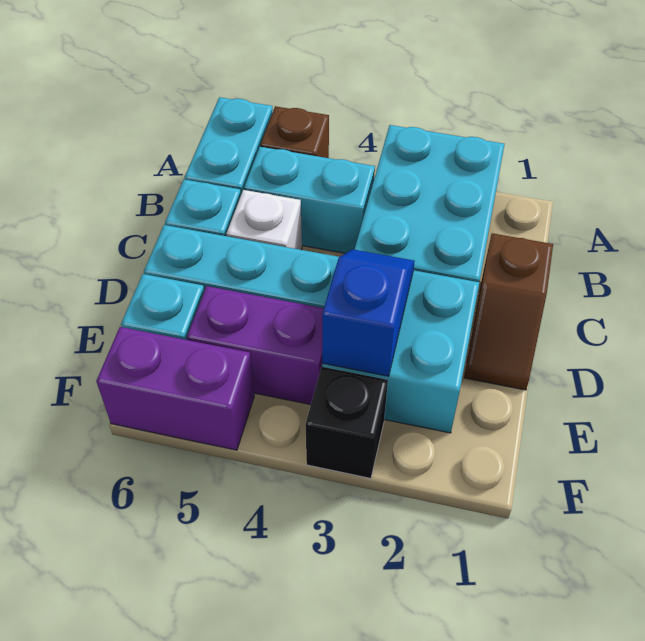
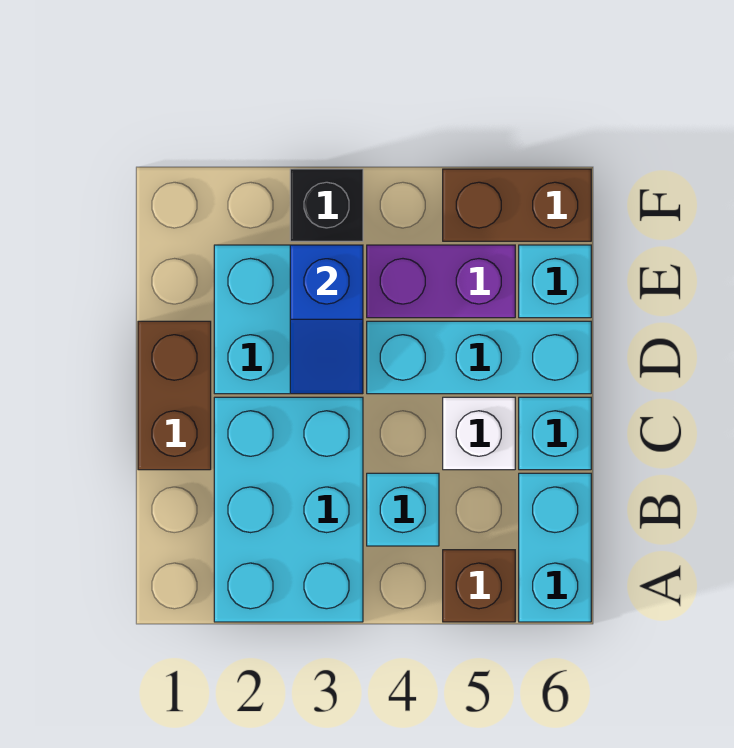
cyan 1x2 brick [244,147,375,253] -> cyan 1x1 brick [367,473,439,546]
brown 1x2 slope [464,233,553,390] -> brown 1x2 brick [138,321,211,470]
purple 1x2 brick [96,327,254,450] -> brown 1x2 brick [443,169,591,241]

